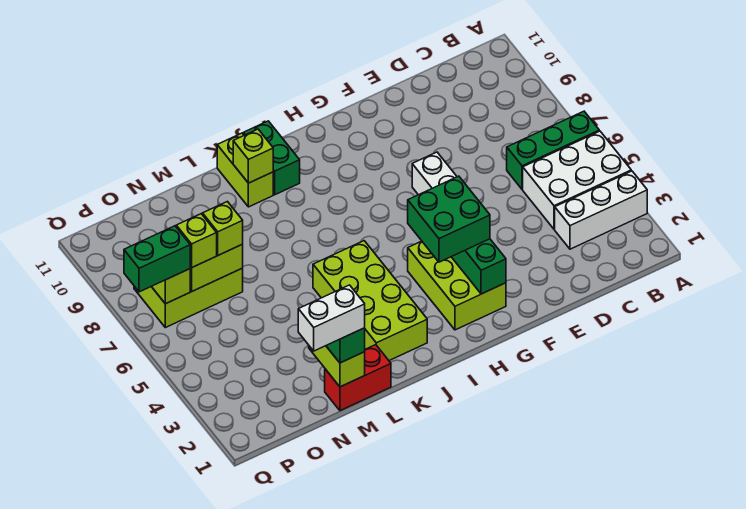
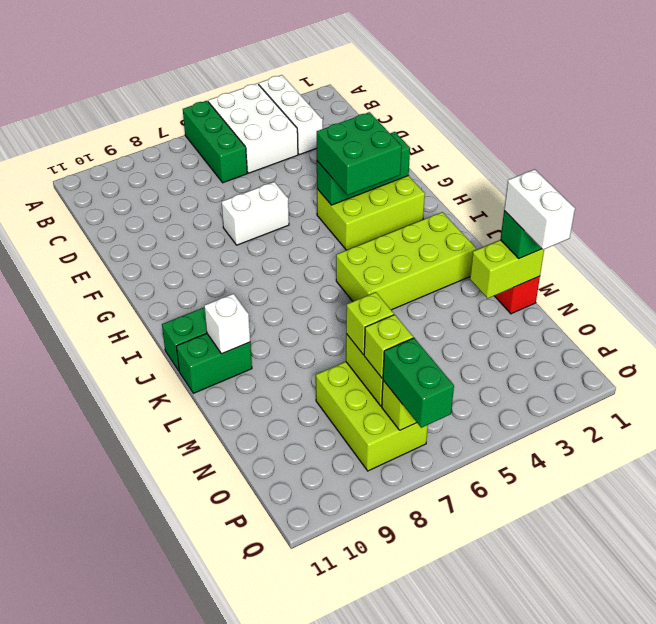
lime 1x2 brick [217,133,273,207] -> green 1x2 brick [176,334,252,393]
lime 1x1 brick [233,129,273,183] -> white 1x1 brick [204,294,250,354]

